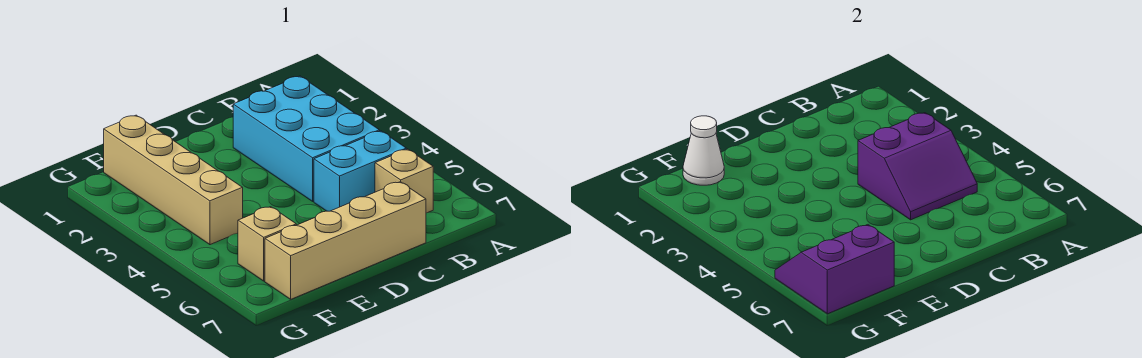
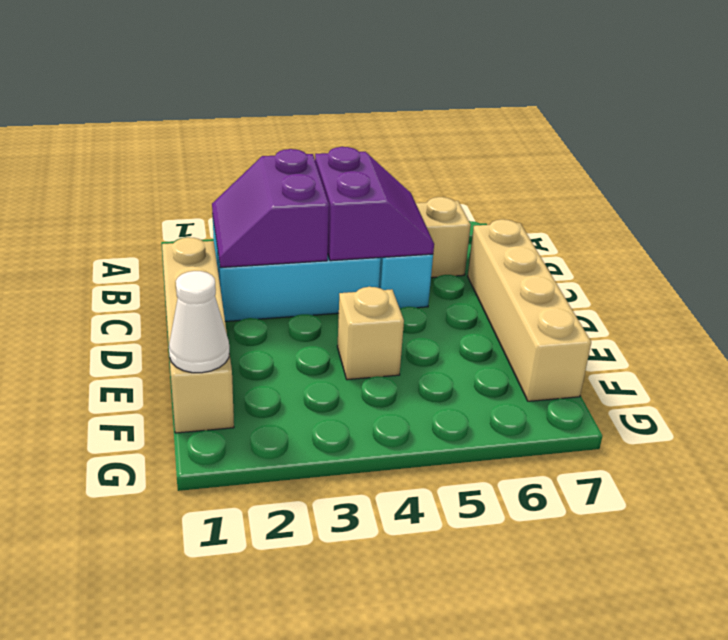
tan 1x4 brick [104,115,243,245] -> tan 1x4 brick turned to [162,237,234,433]
tan 1x1 brick [238,207,296,281] -> tan 1x1 brick moved to [337,287,404,380]
purple 2x2 slope [775,225,894,314] -> purple 2x2 slope moved to [212,149,329,268]

